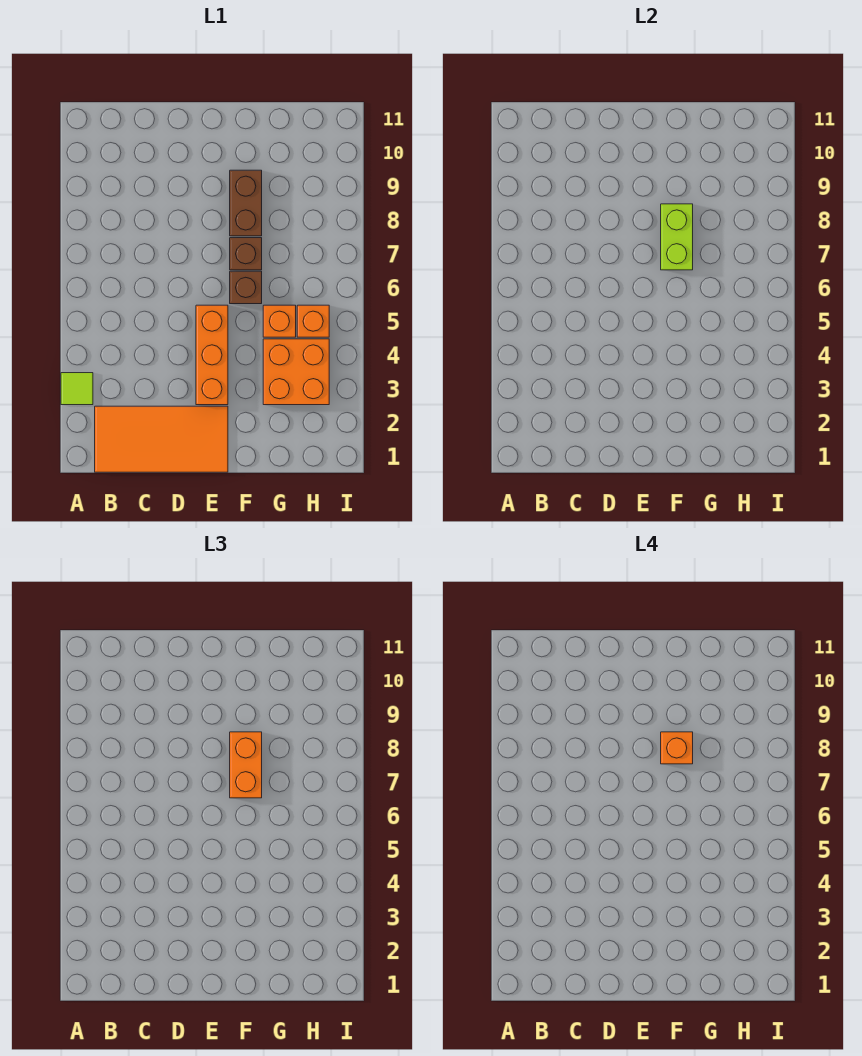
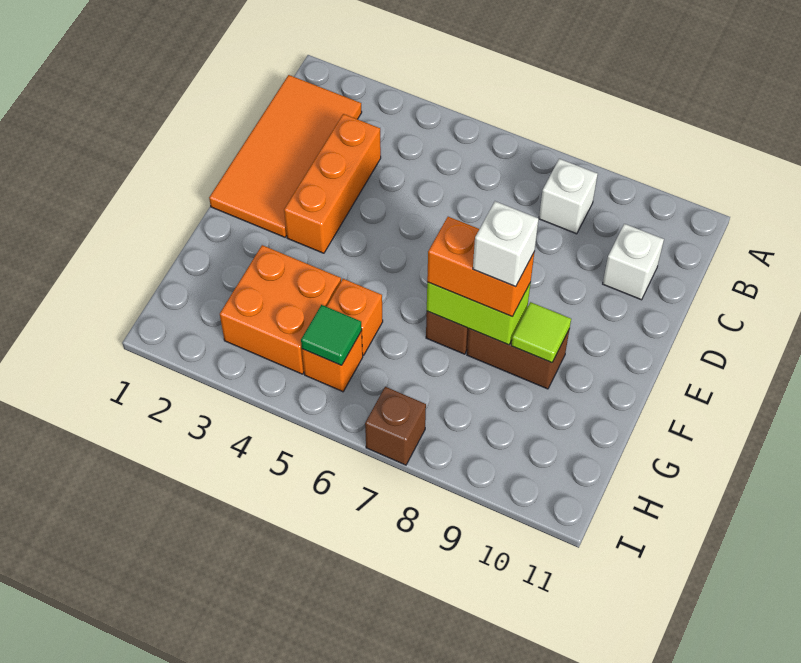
lime 1x1 tile [61,373,93,405] -> lime 1x1 tile moved to [511,302,571,363]
none -> white 1x1 brick [539,159,598,234]
none -> white 1x1 brick [603,224,664,300]
orange 1x3 brick [196,305,228,405] -> orange 1x3 brick turned to [284,114,381,253]
brown 1x1 brick [230,271,262,304] -> brown 1x1 brick moved to [365,387,426,465]
orange 1x1 brick [661,732,693,764] -> white 1x1 brick [473,201,539,287]
none -> green 1x1 tile [301,305,362,365]

